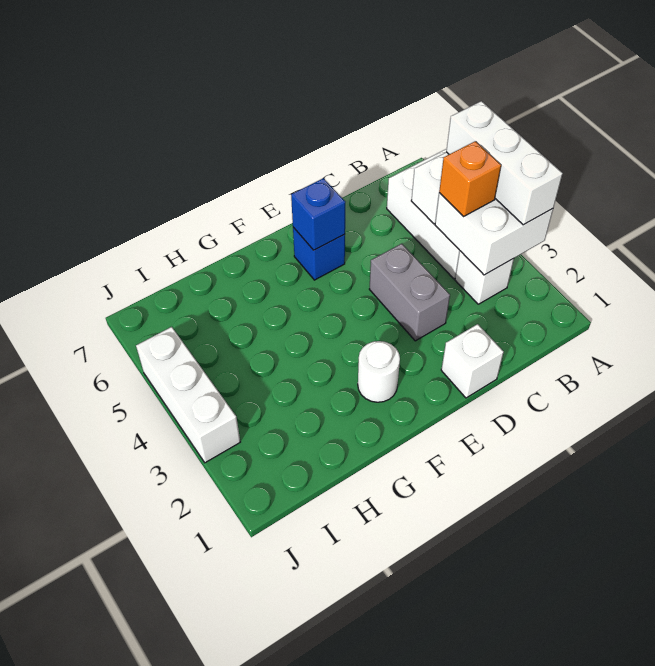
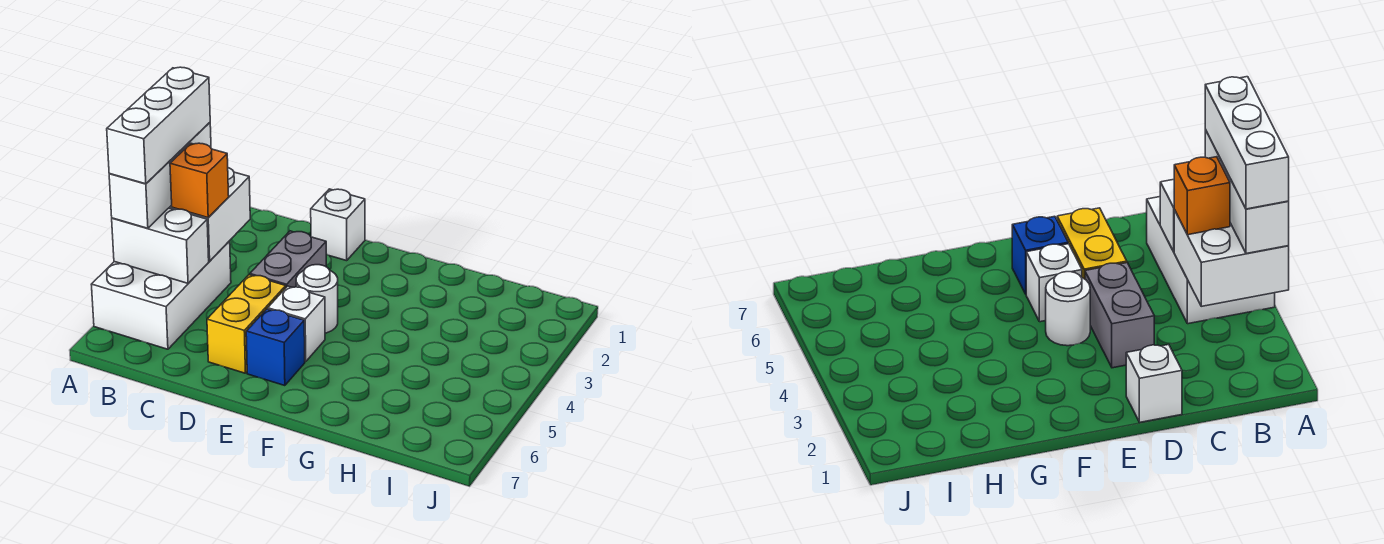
white 1x1 brick [455,251,514,304] -> white 1x1 brick moved to [268,286,325,362]
none -> yellow 1x2 brick [207,275,286,373]
blue 1x1 brick [291,178,345,250] -> none
white 1x1 round brick [358,341,400,402] -> white 1x1 round brick moved to [296,265,338,333]
white 1x3 brick [136,327,240,463] -> white 1x3 brick moved to [107,67,210,184]

